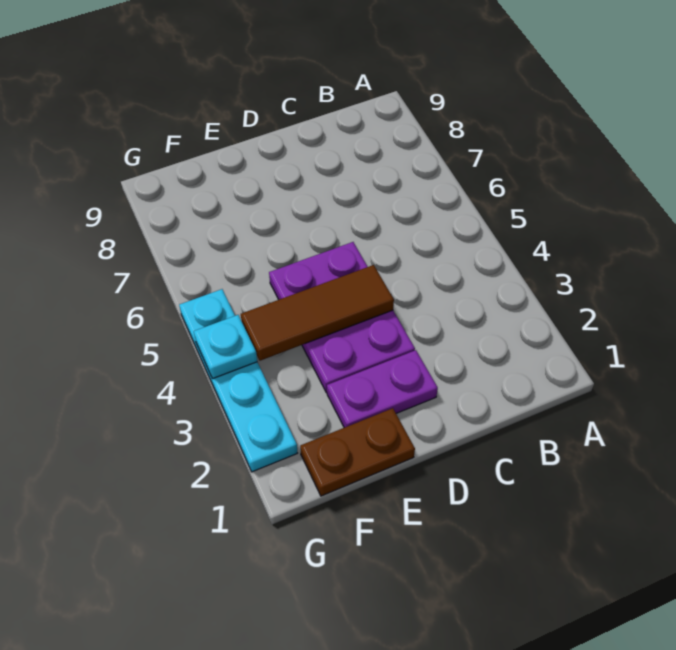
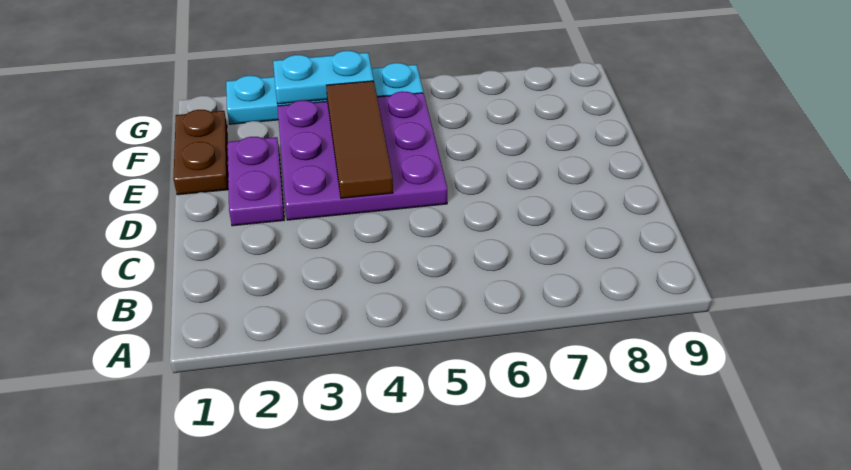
purple 2x3 plate [269,242,415,392] -> purple 3x3 plate [277,91,447,220]
cyan 1x1 plate [194,315,257,379] -> cyan 1x2 plate [273,51,374,104]

